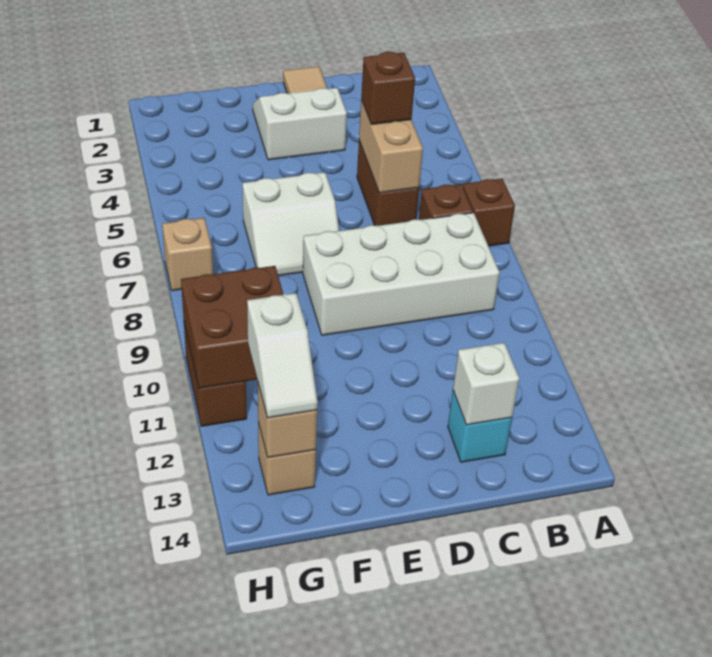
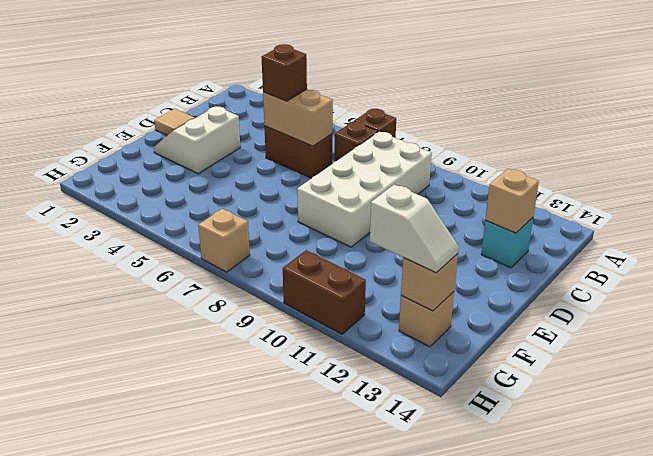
white 1x1 brick [453,343,519,425] -> tan 1x1 brick [485,169,539,233]
white 2x2 slope [243,172,339,276] -> none
brown 2x2 brick [181,266,284,388] -> none

